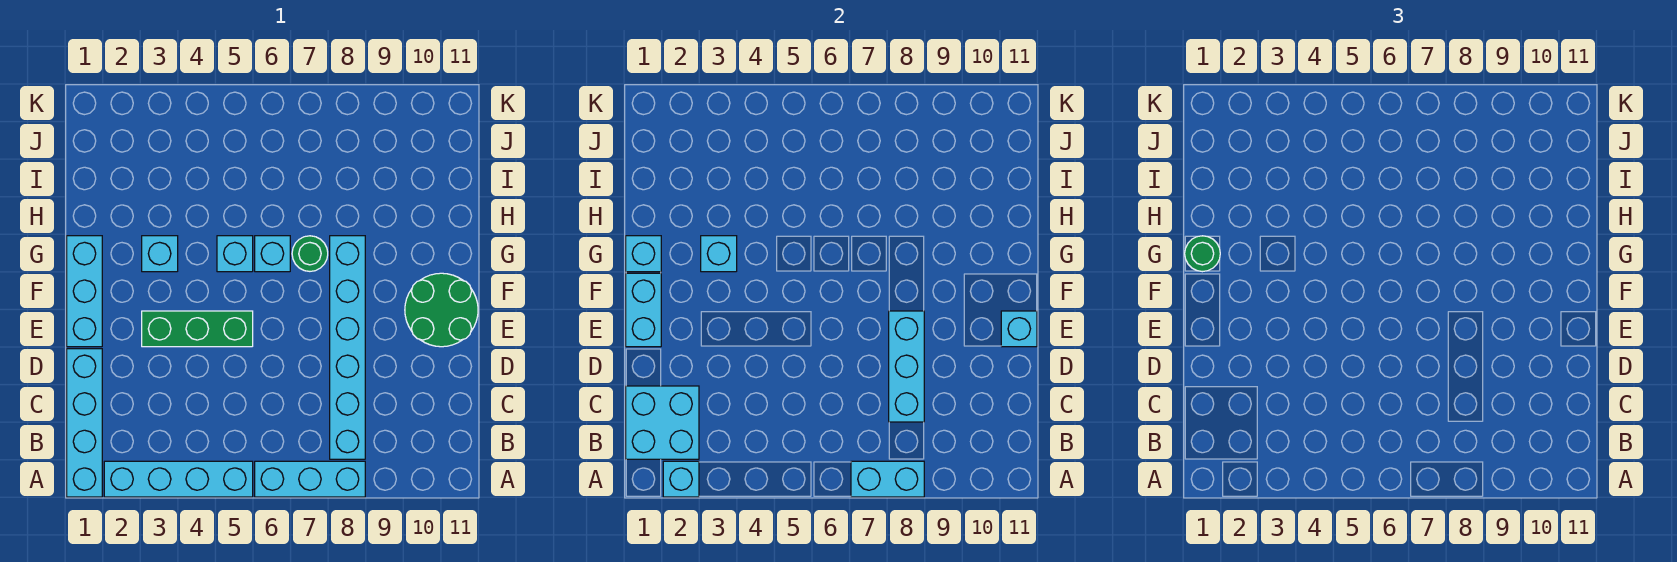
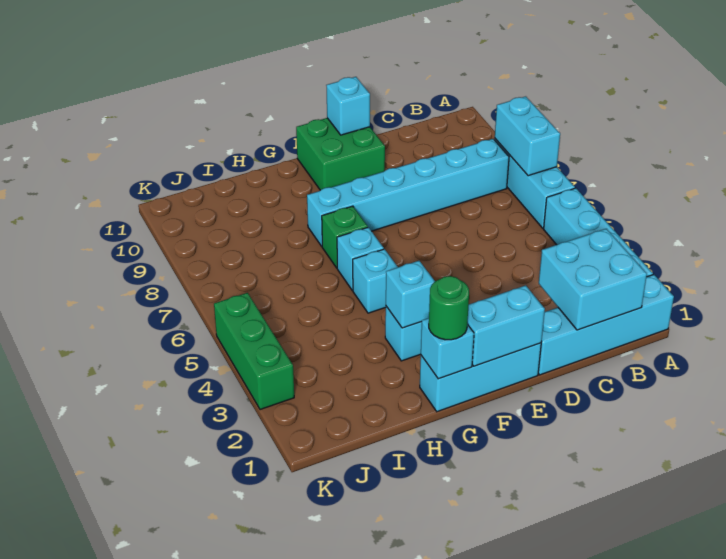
cyan 1x1 brick [663,461,699,497] -> none
cyan 1x3 brick [889,311,924,422] -> none
green 1x3 brick [142,311,253,347] -> green 1x3 brick moved to [214,293,294,410]
green 2x2 round brick [405,273,478,347] -> green 2x2 brick [296,118,385,190]
green 1x1 round brick [292,236,328,271] -> green 1x1 brick [322,206,368,268]

